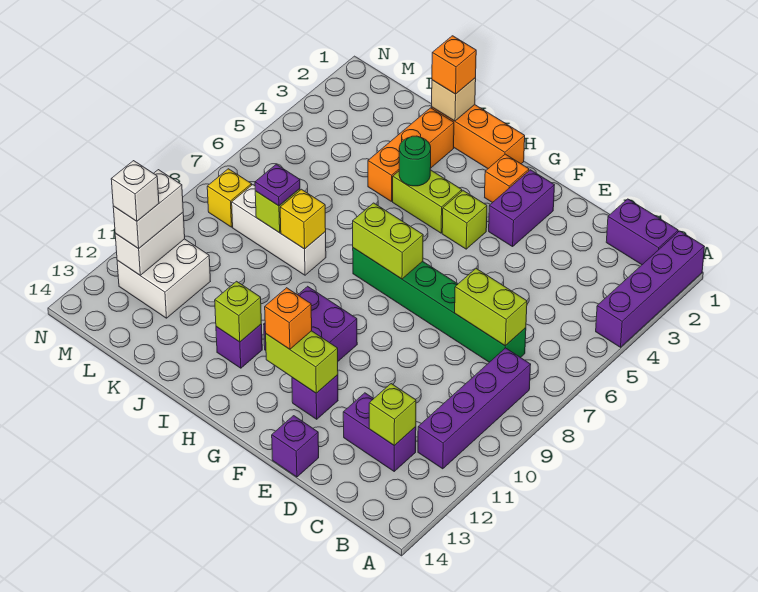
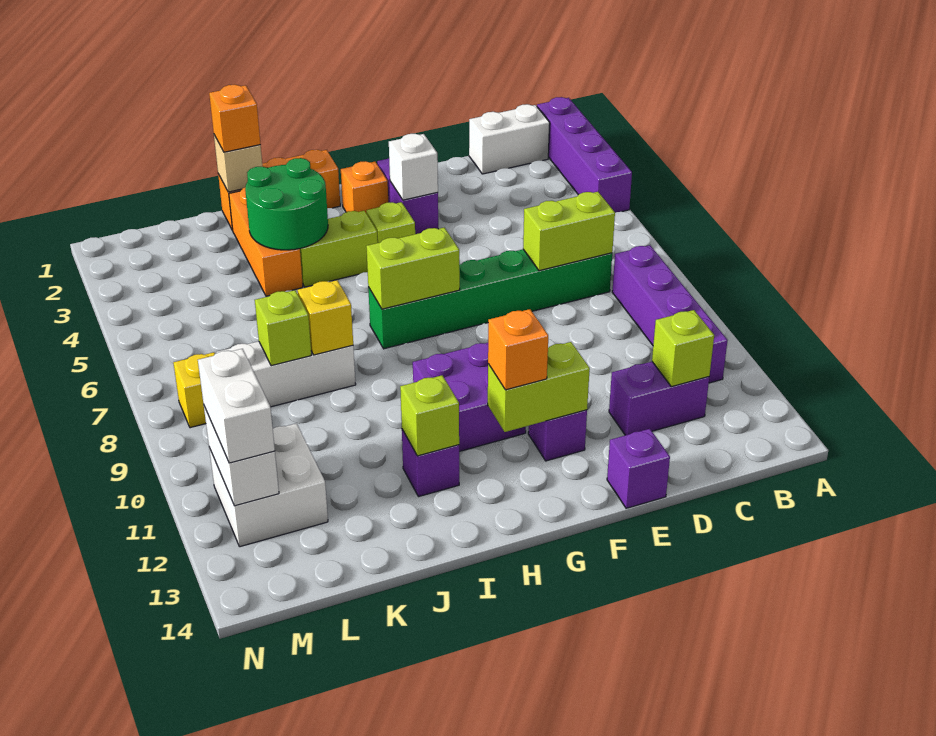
purple 1x2 brick [606,199,678,265] -> white 1x2 brick [469,104,550,174]
green 1x1 round brick [399,136,431,186] -> green 2x2 round brick [245,158,328,250]
purple 1x1 plate [255,164,300,206] -> none
white 1x1 brick [111,161,159,221] -> white 1x1 brick moved to [389,134,438,200]

